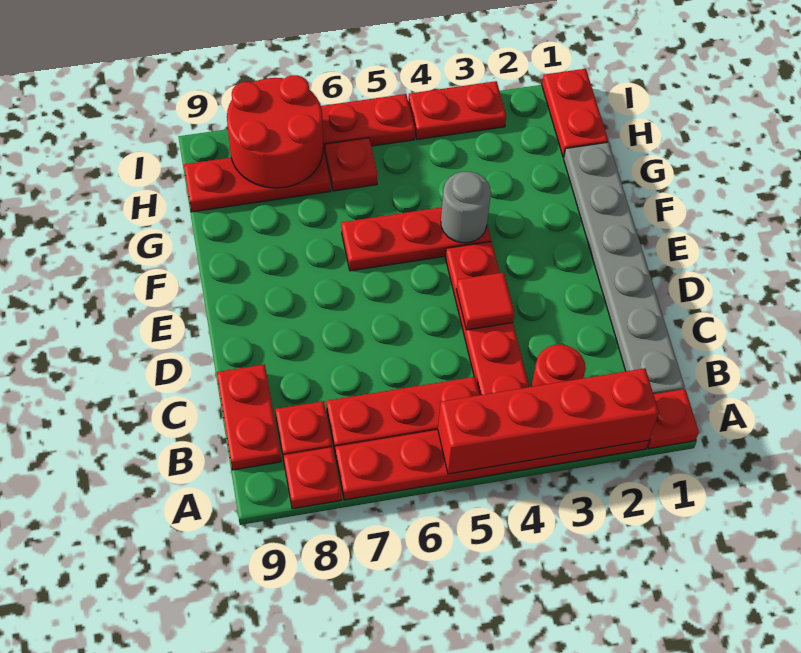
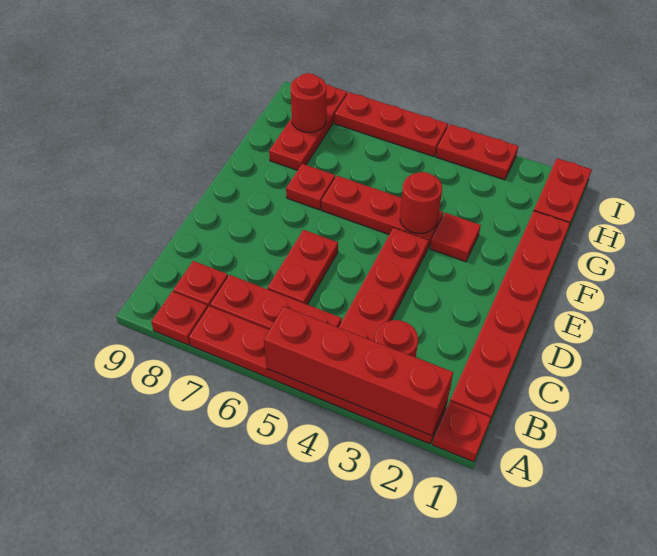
grey 1x6 plate [564,142,685,394] -> red 1x6 plate [450,211,570,421]
red 1x2 plate [217,364,281,470] -> red 1x2 plate moved to [268,230,338,305]
red 1x1 tile [456,272,515,330] -> red 1x1 tile moved to [430,213,481,262]
grey 1x1 round brick [441,172,491,243] -> red 1x1 round brick [400,172,442,233]
red 1x1 plate [325,138,378,191] -> red 1x1 plate moved to [286,164,335,210]
red 1x3 plate [184,148,331,212] -> red 1x3 plate turned to [269,84,347,170]
red 2x2 round brick [227,75,323,188] -> red 1x1 round brick [290,73,327,132]

